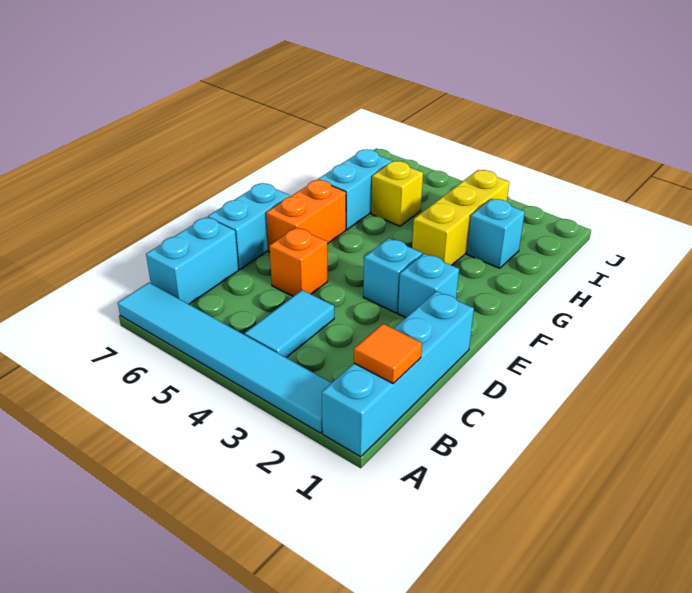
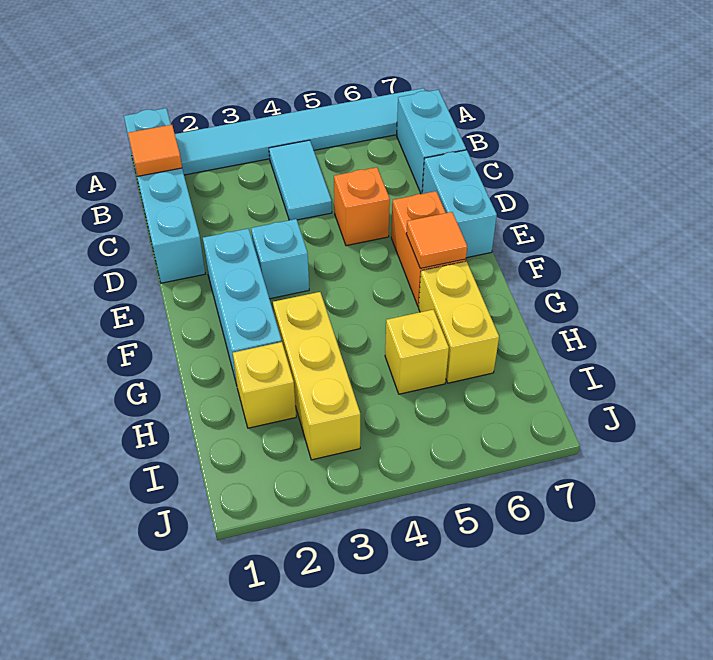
cyan 1x1 brick [398,254,459,318] -> cyan 1x3 brick [203,229,282,385]
none -> orange 1x1 tile [406,212,467,268]
cyan 1x2 brick [318,149,392,230] -> yellow 1x2 brick [419,261,499,383]
cyan 1x1 brick [467,199,525,268] -> yellow 1x1 brick [233,342,296,428]

